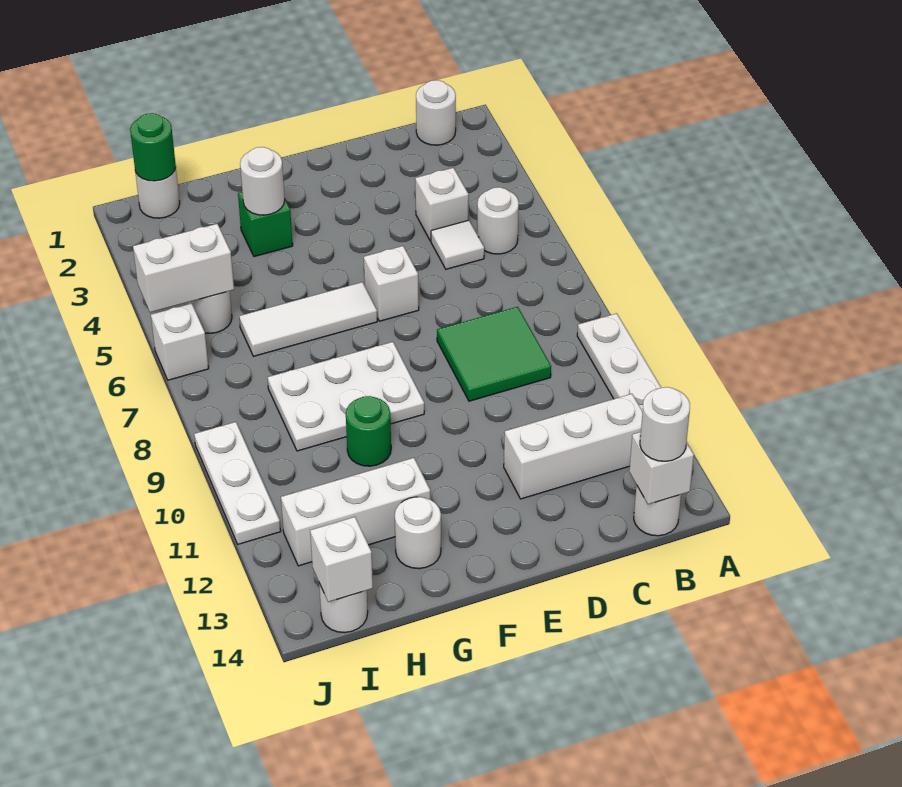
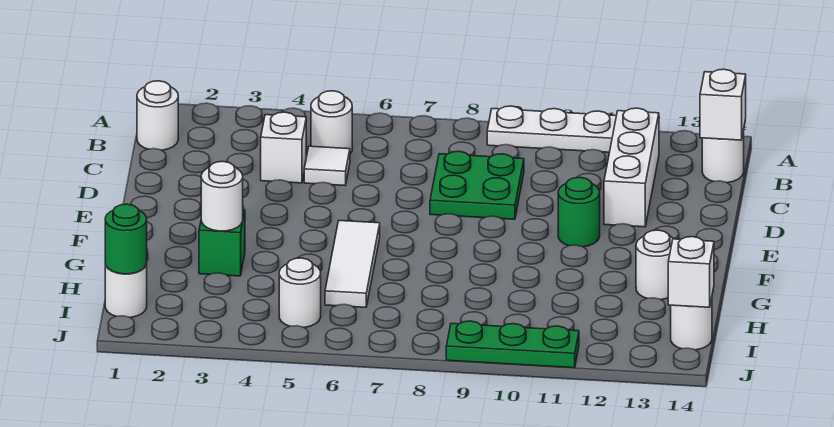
white 1x1 round brick [640,387,690,461] -> none
green 2x2 tile [437,307,551,401] -> green 2x2 plate [430,151,524,219]
white 1x1 brick [364,246,419,321] -> none
white 2x3 plate [267,342,424,451] -> none
green 1x1 round brick [346,396,391,466] -> green 1x1 round brick moved to [558,177,600,247]
white 1x3 brick [281,458,430,566] -> none
white 1x2 brick [133,224,234,312] -> none
white 1x1 brick [151,303,209,380] -> none
white 1x3 plate [194,422,281,544] -> green 1x3 plate [446,321,579,368]

